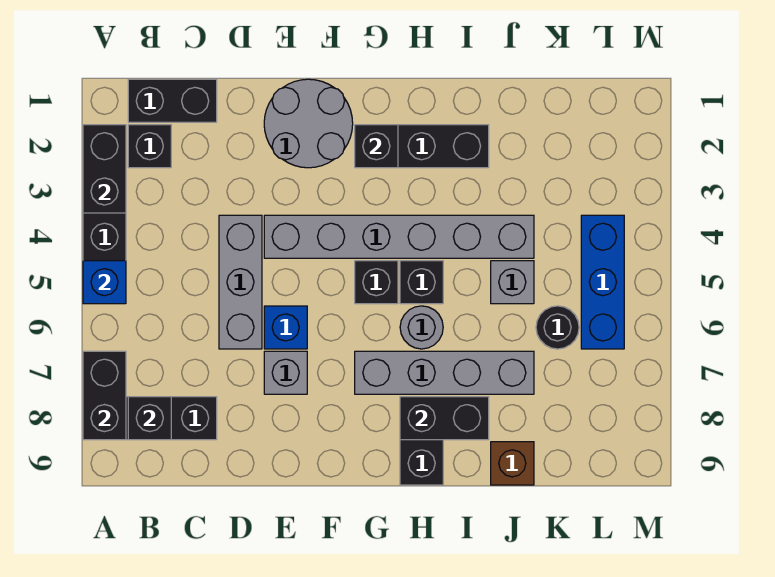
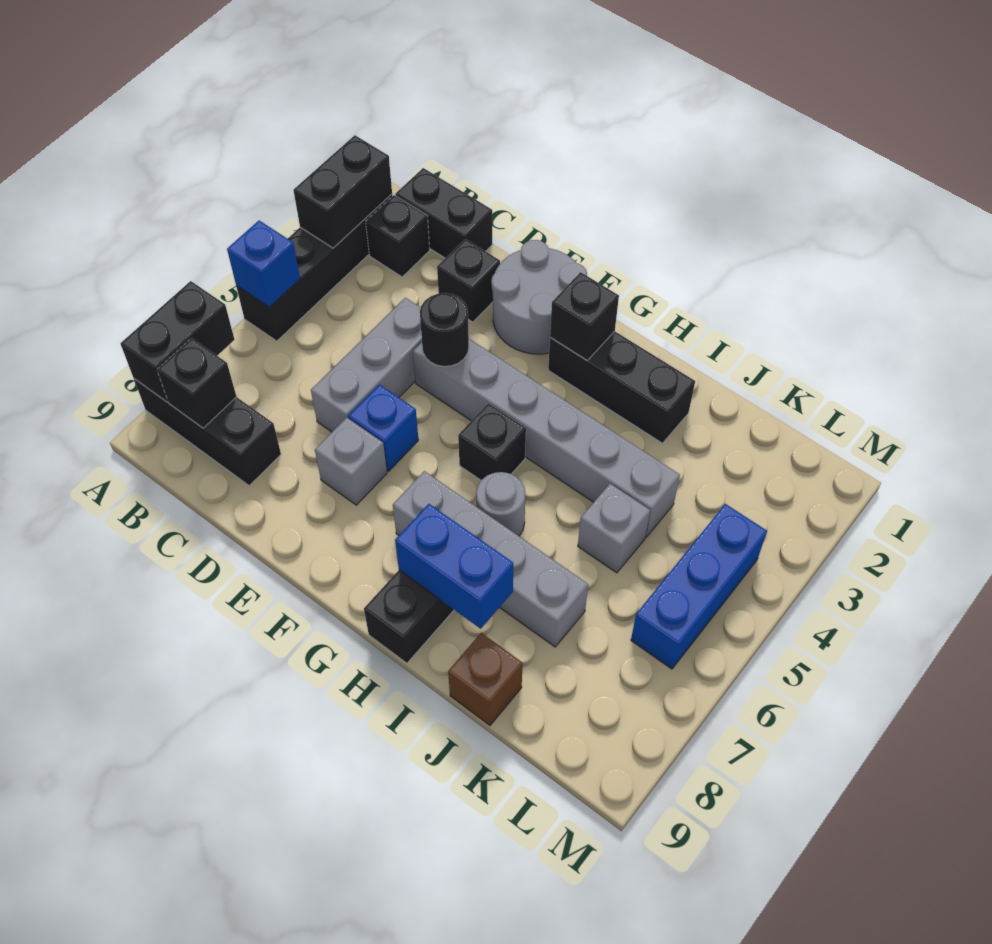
black 1x1 brick [400,261,443,304] -> black 1x1 brick moved to [437,239,500,322]
black 1x2 brick [400,397,489,440] -> blue 1x2 brick [395,504,513,629]
black 1x1 round brick [536,306,579,349] -> black 1x1 round brick moved to [420,293,469,367]

